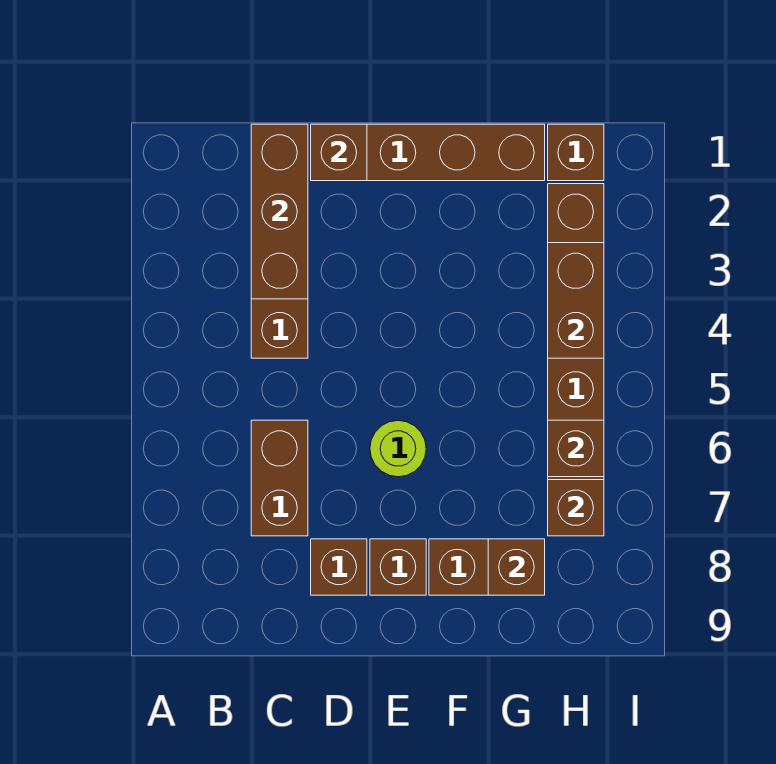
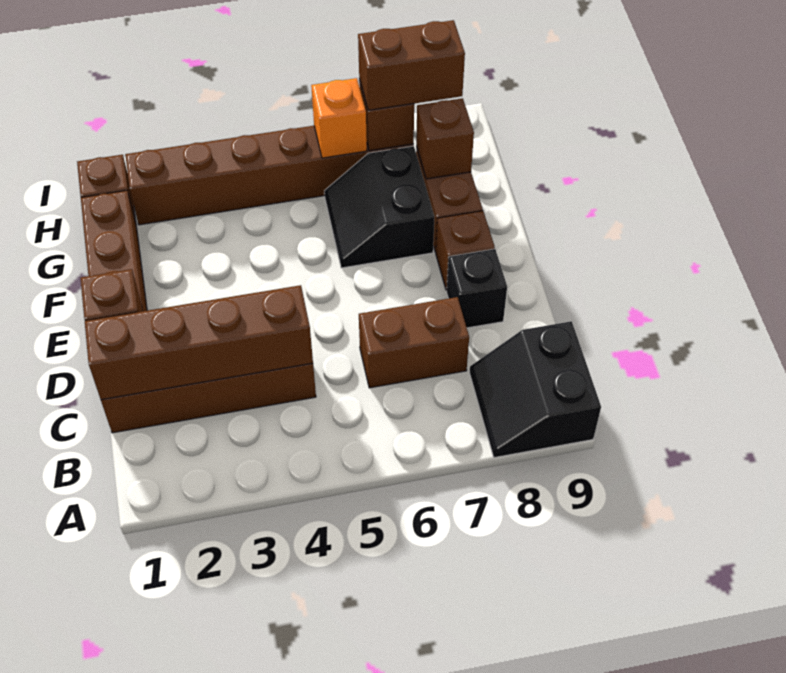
none -> black 2x2 slope [469,321,601,458]
brown 1x3 brick [251,124,308,299] -> brown 1x4 brick [85,285,313,400]
brown 1x1 brick [311,539,367,595] -> black 1x1 brick [447,249,507,328]
lime 1x1 round brick [370,421,426,477] -> none
none -> black 2x2 slope [324,146,434,268]
brown 1x2 brick [548,243,604,358] -> brown 1x2 brick moved to [358,20,465,110]
brown 1x1 brick [548,420,604,477] -> orange 1x1 brick [311,78,367,158]

